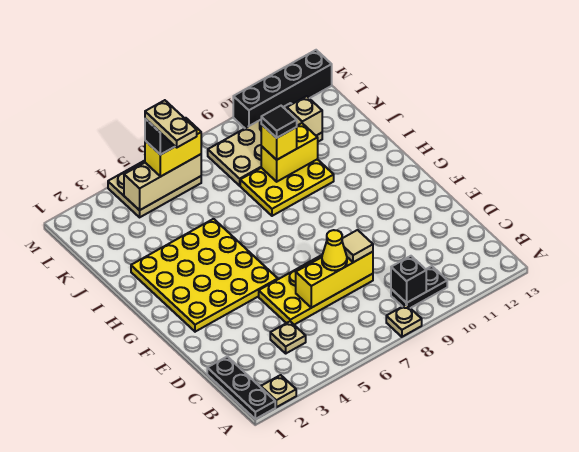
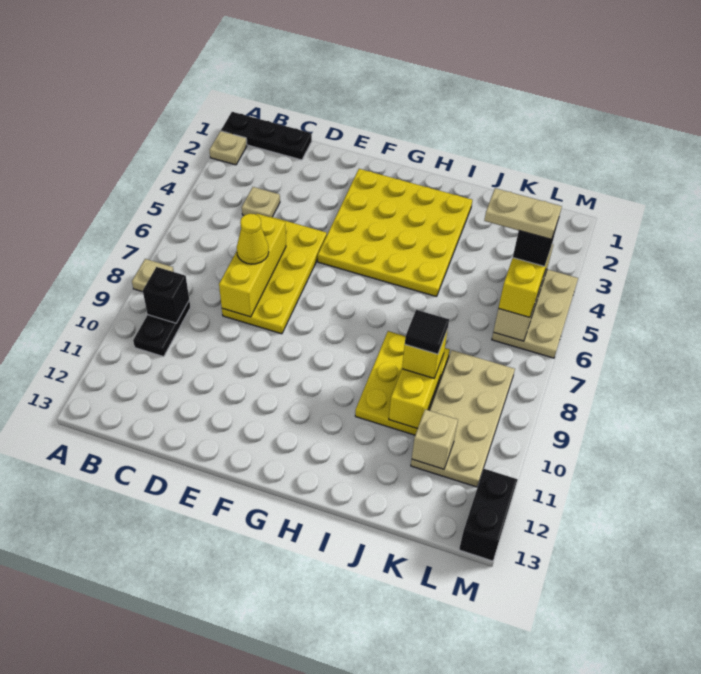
tan 1x1 tile [342,230,373,262] -> none
black 1x4 brick [233,50,332,128] -> black 1x2 brick [459,469,518,561]

